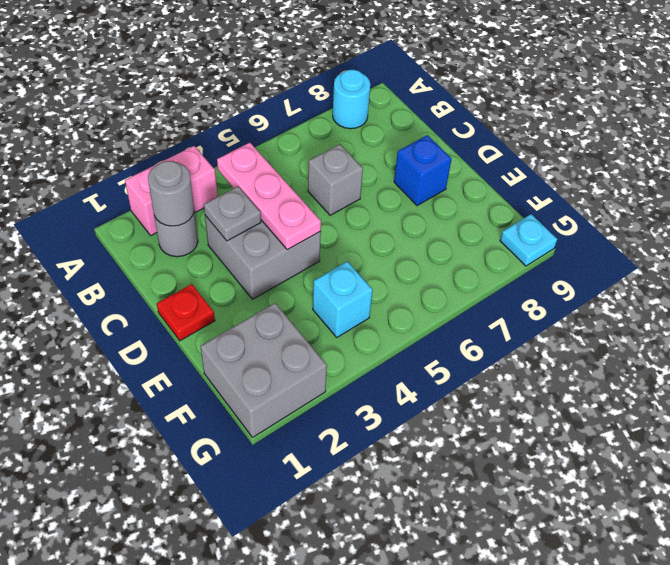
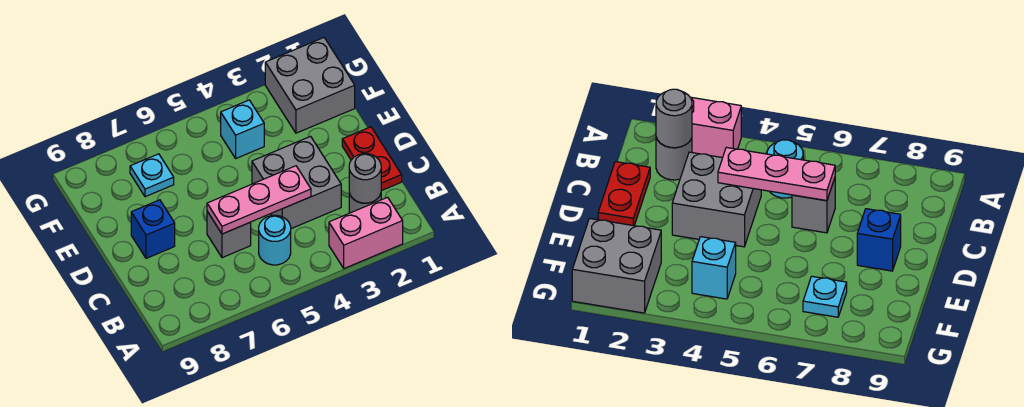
cyan 1x1 round brick [333,70,370,129] -> cyan 1x1 round brick moved to [259,215,291,265]
pink 1x3 plate [217,143,321,250] -> pink 1x3 plate turned to [207,166,311,234]
grey 1x1 plate [204,187,261,241] -> none
red 1x1 plate [157,284,215,341] -> red 1x2 plate [342,127,402,191]
cyan 1x1 plate [500,214,557,266] -> cyan 1x1 plate moved to [130,154,174,197]

